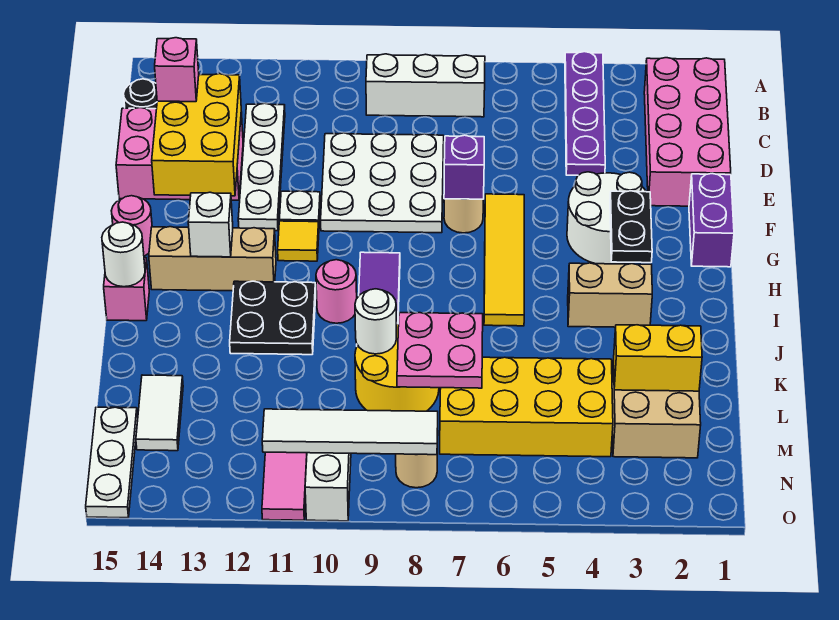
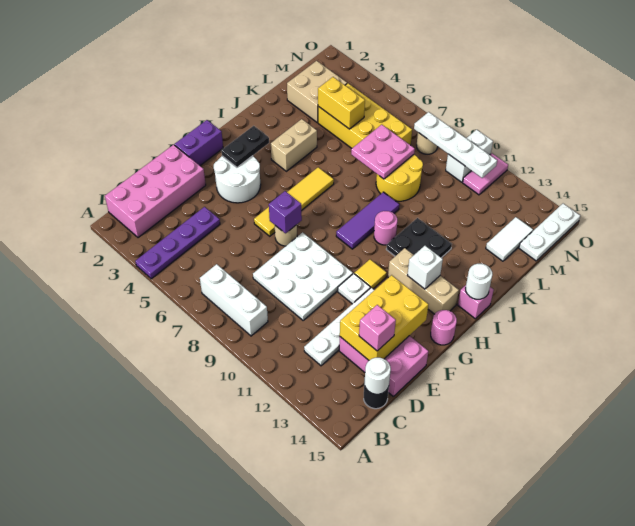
tan 1x2 brick [568,263,652,327] -> tan 1x2 brick turned to [271,119,317,171]
white 1x1 round brick [355,289,396,354] -> white 1x1 round brick moved to [365,358,391,394]
yellow 1x2 brick [614,325,702,391] -> yellow 1x2 brick moved to [318,77,365,129]
white 1x4 tile [262,409,438,455] -> white 1x4 plate [414,112,497,178]

